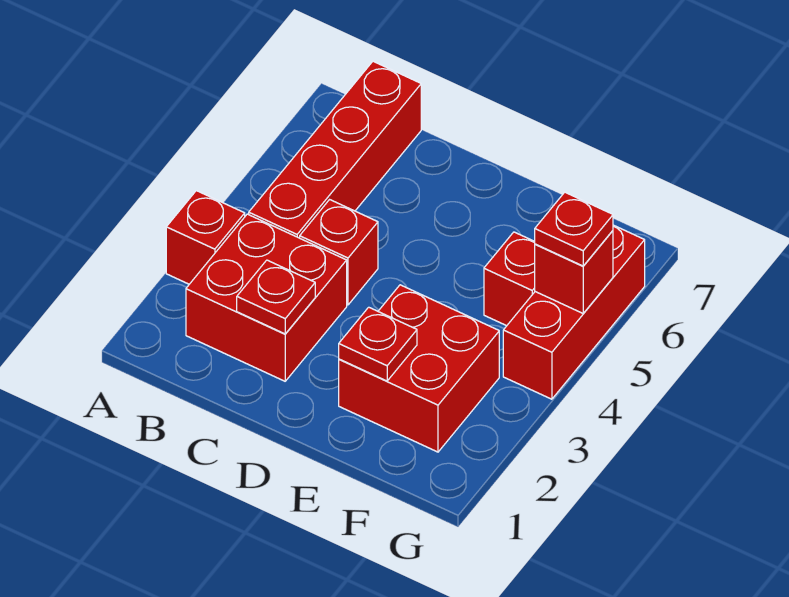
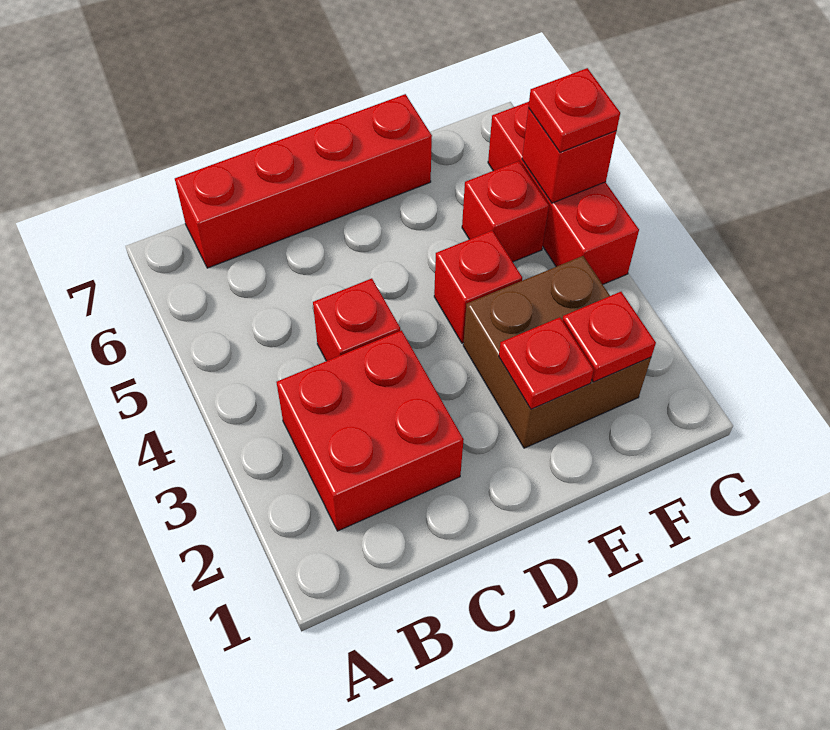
red 1x1 brick [166,191,245,284] -> red 1x1 brick moved to [434,231,522,343]
red 1x4 brick [249,61,421,238] -> red 1x4 brick turned to [175,94,432,268]
red 1x1 plate [237,260,315,334] -> red 1x1 plate moved to [562,292,656,382]
red 2x2 brick [339,285,499,452] -> brown 2x2 brick [463,256,651,448]

